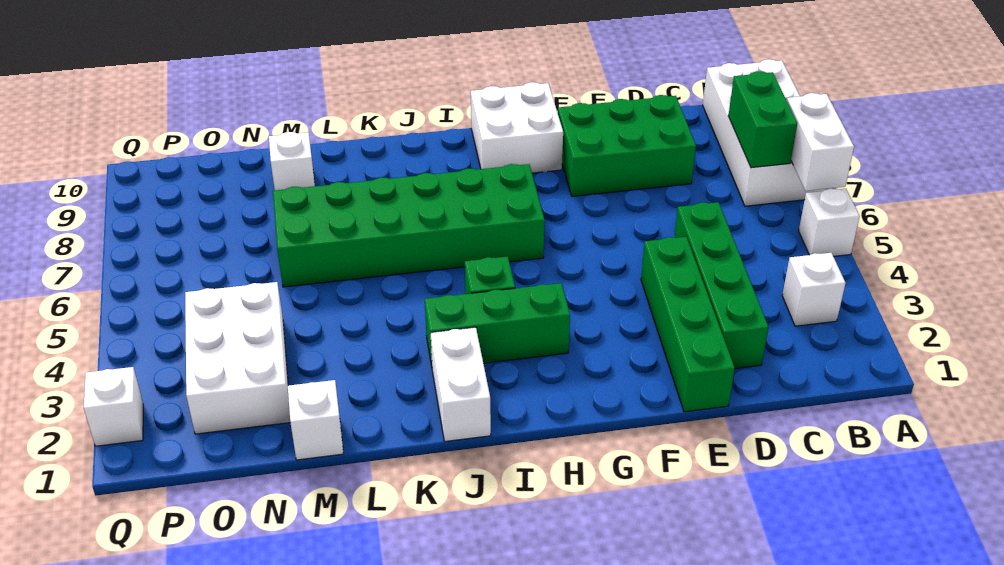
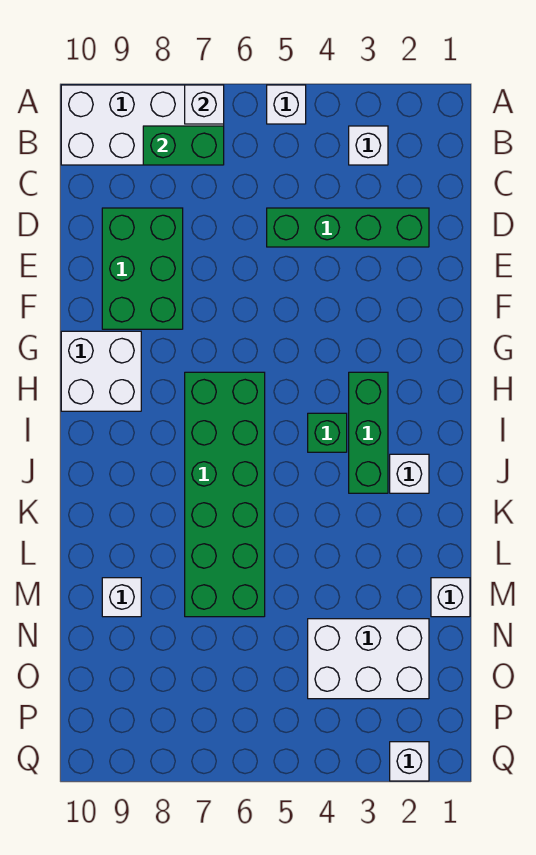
white 1x2 brick [787,93,854,191] -> white 1x1 brick [185,85,224,124]
green 1x4 brick [641,237,735,412] -> none
white 1x2 brick [430,327,491,441] -> white 1x1 brick [390,454,429,493]

